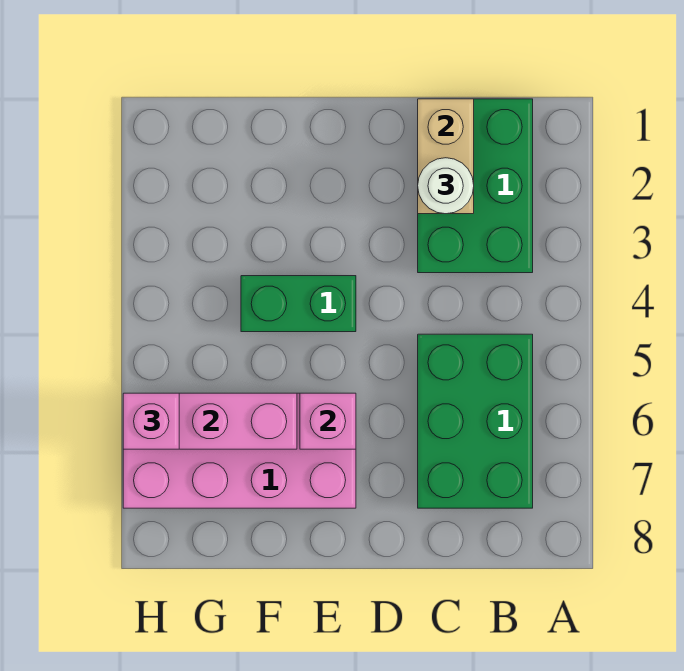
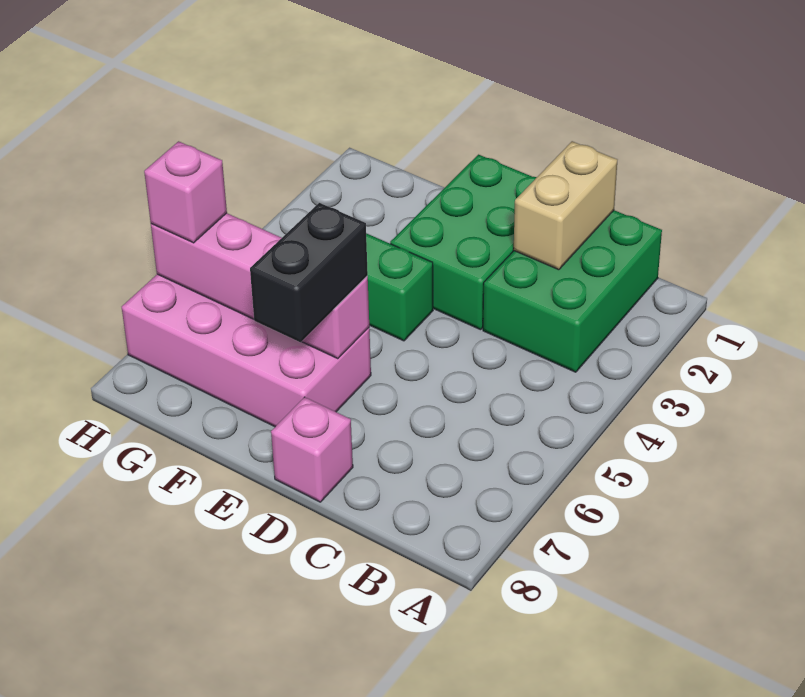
green 2x3 brick [418,334,533,508] -> green 2x3 brick moved to [390,155,537,330]
white 1x1 round brick [418,158,474,214] -> none
none -> pink 1x1 brick [271,397,353,502]
none -> black 1x2 brick [250,203,368,342]

